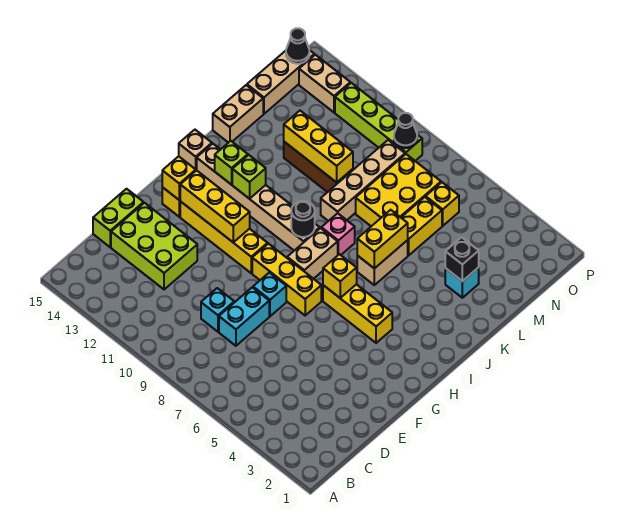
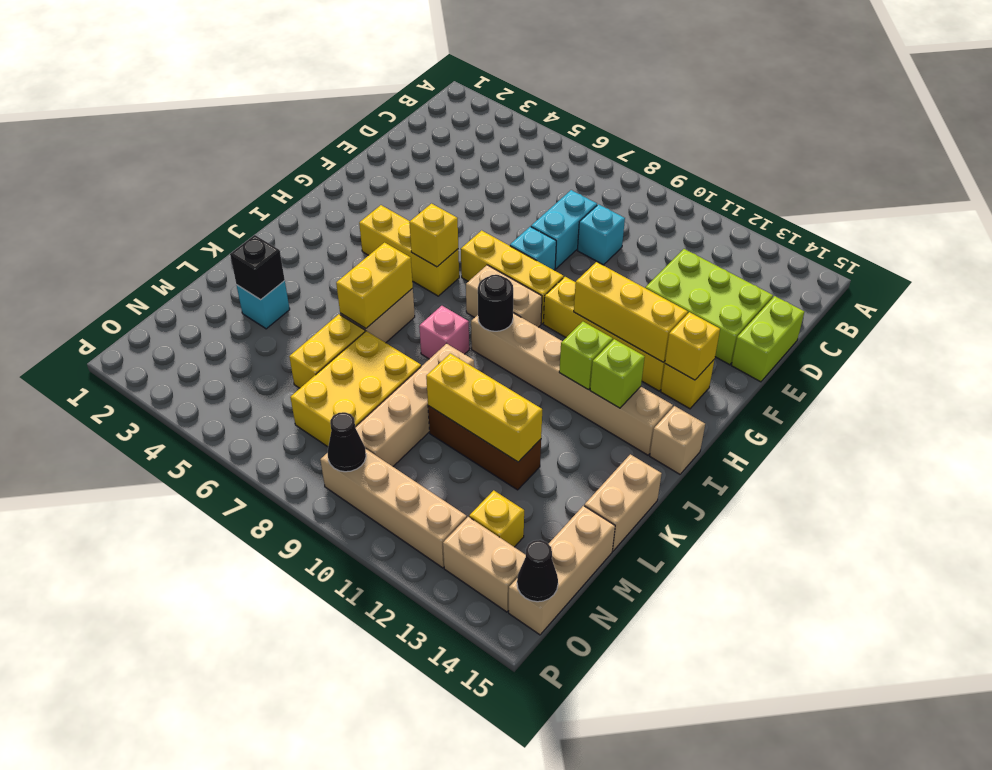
tan 1x2 brick [287,228,338,279] -> tan 1x2 brick turned to [466,265,542,327]
yellow 1x1 brick [426,182,459,226] -> yellow 1x1 brick moved to [469,490,524,547]
lime 1x4 brick [335,83,422,161] -> tan 1x4 brick [320,449,467,568]

